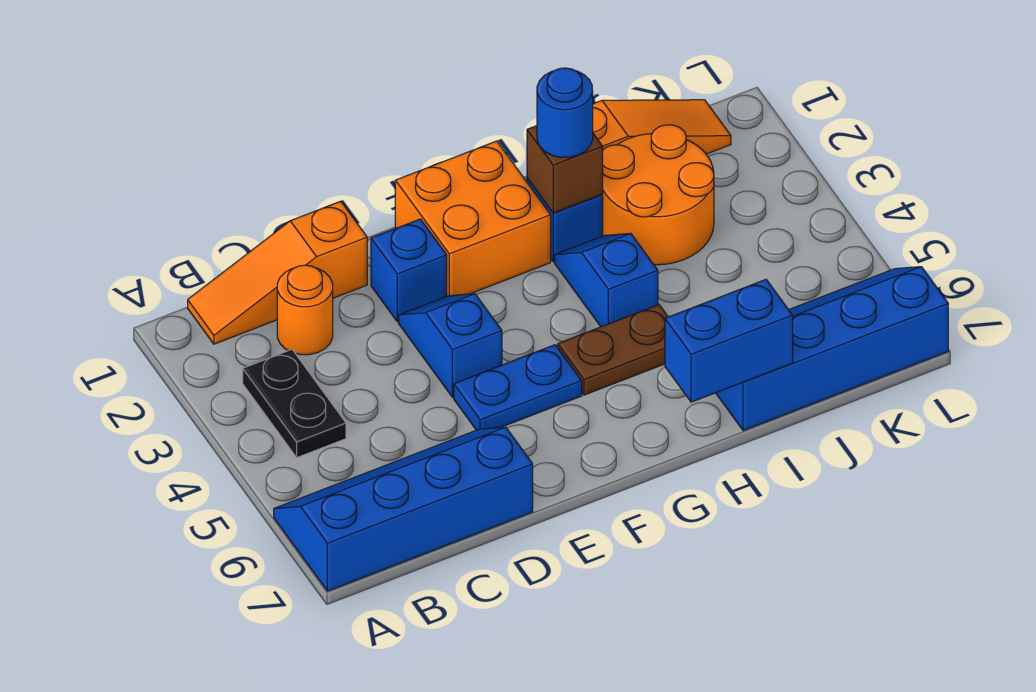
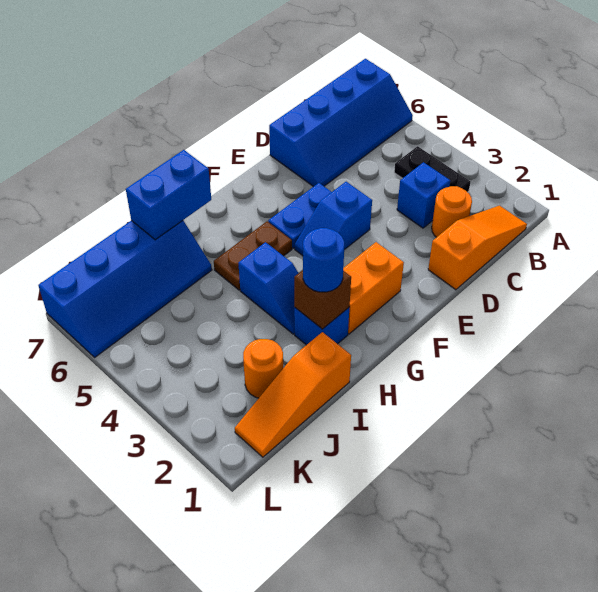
blue 1x1 brick [371,219,447,322] -> blue 1x1 brick moved to [397,162,450,228]
blue 1x2 slope [399,294,502,397] -> blue 1x2 slope turned to [295,182,372,256]
orange 2x2 brick [395,141,551,296] -> orange 1x2 brick [343,242,404,334]
orange 2x2 round brick [603,125,714,265] -> orange 1x1 round brick [243,339,283,398]

